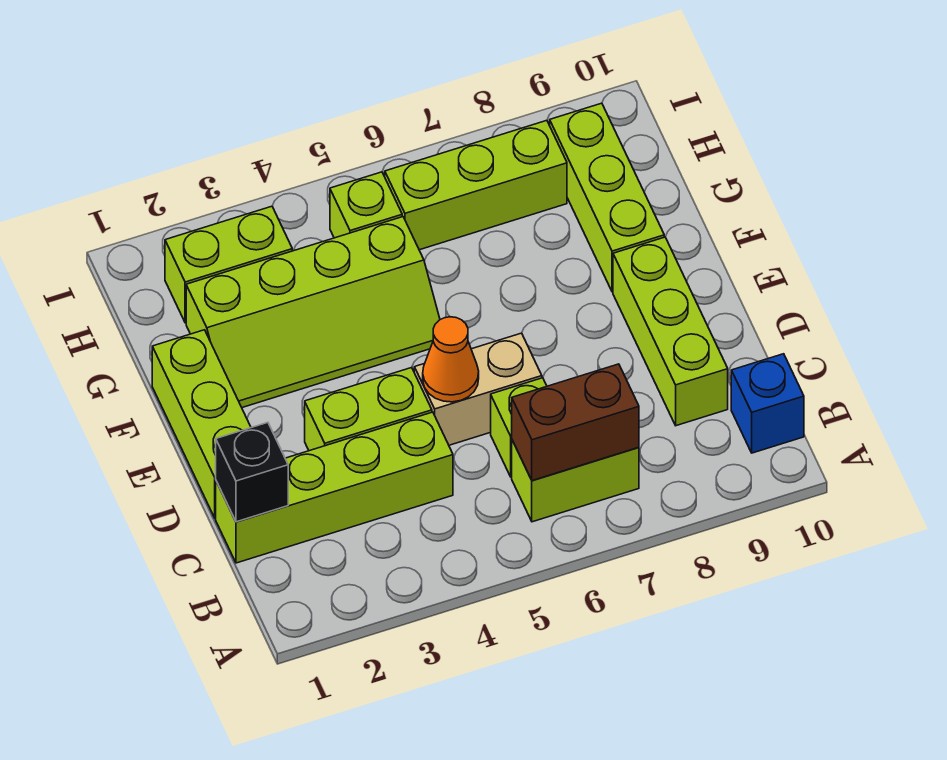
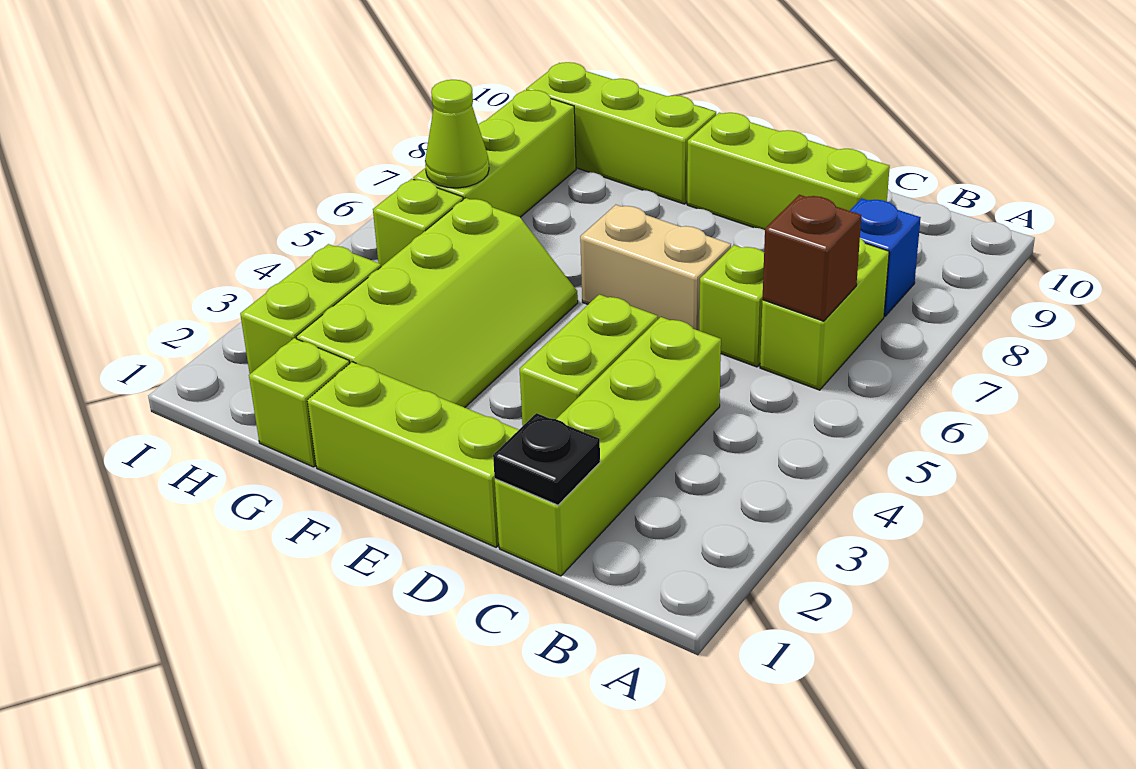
brown 1x2 brick [512,364,639,481] -> brown 1x1 brick [763,195,861,321]
blue 1x1 brick [731,354,804,453] -> blue 1x1 brick moved to [850,198,921,316]
black 1x1 brick [216,423,288,522] -> black 1x1 plate [493,413,600,505]
tan 1x2 brick [414,333,542,445] -> tan 1x2 brick turned to [580,205,731,331]
orange 1x1 cone [423,317,479,402] -> none
none -> lime 1x1 brick [249,338,350,467]
none -> lime 1x1 cone [425,80,489,188]

